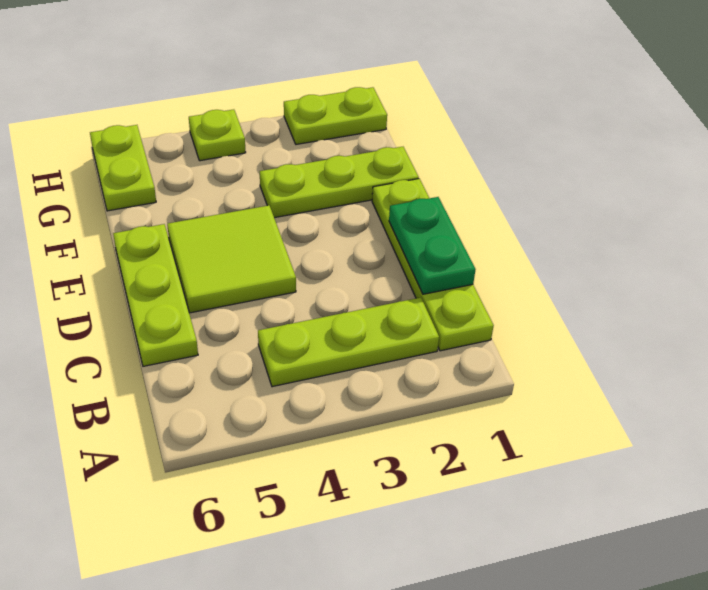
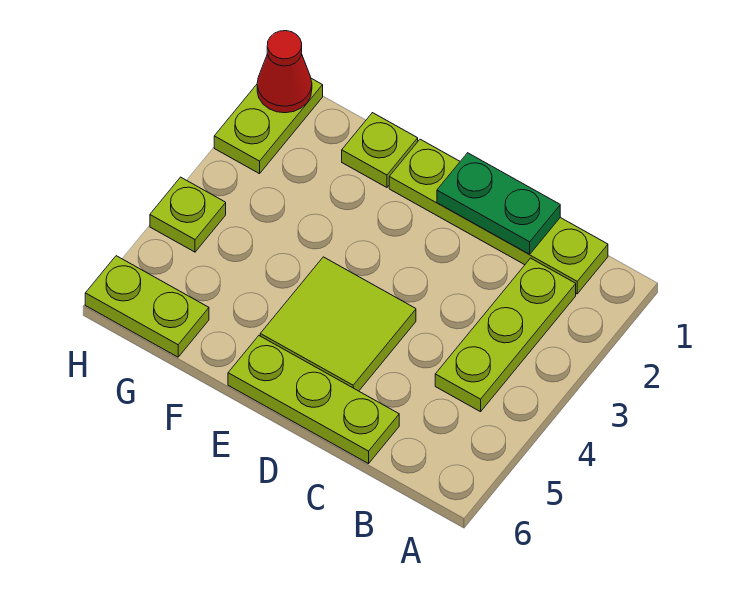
lime 1x3 plate [260,147,419,218] -> lime 1x1 plate [342,113,418,187]
none -> red 1x1 cone [257,31,312,113]

